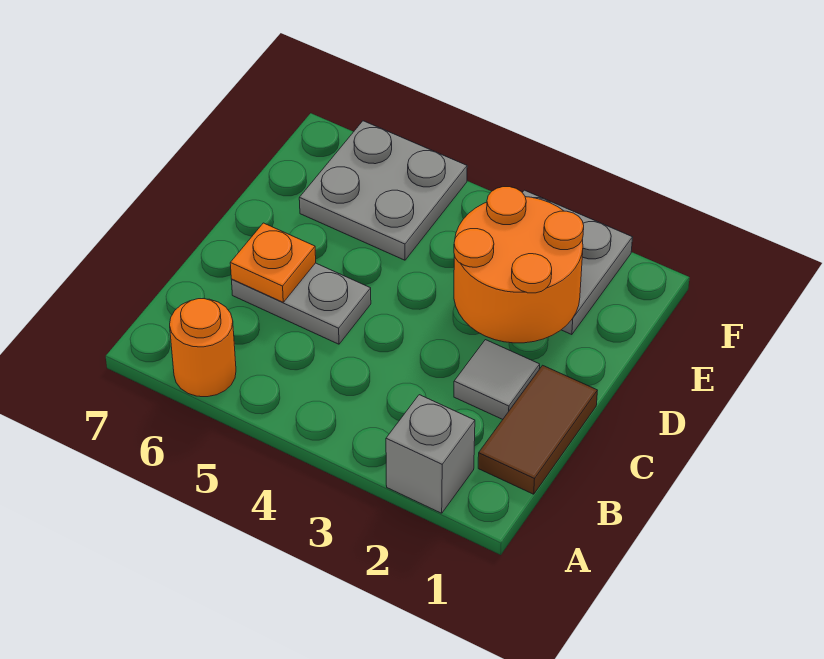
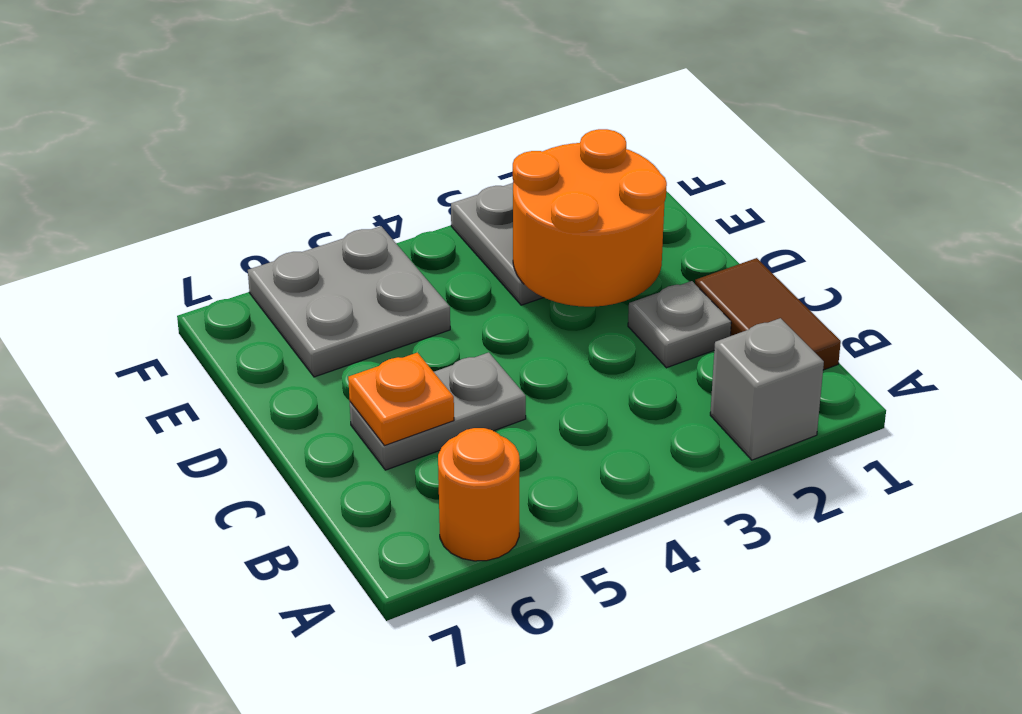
grey 1x1 tile [454,340,540,419] -> grey 1x1 plate [628,281,731,368]

